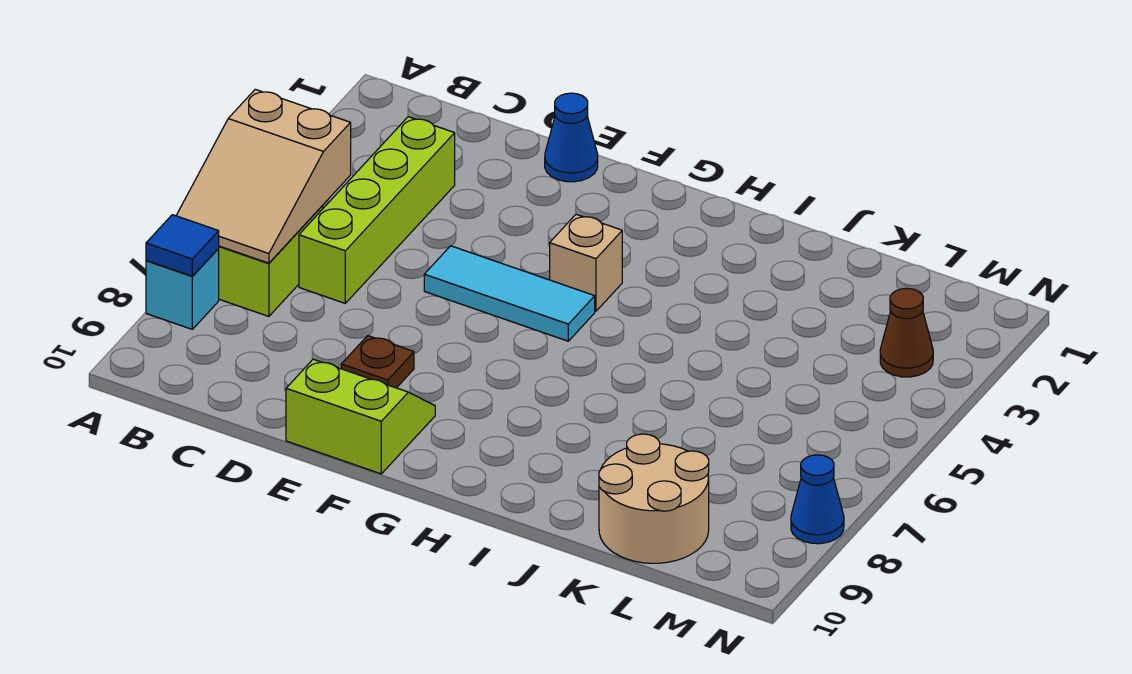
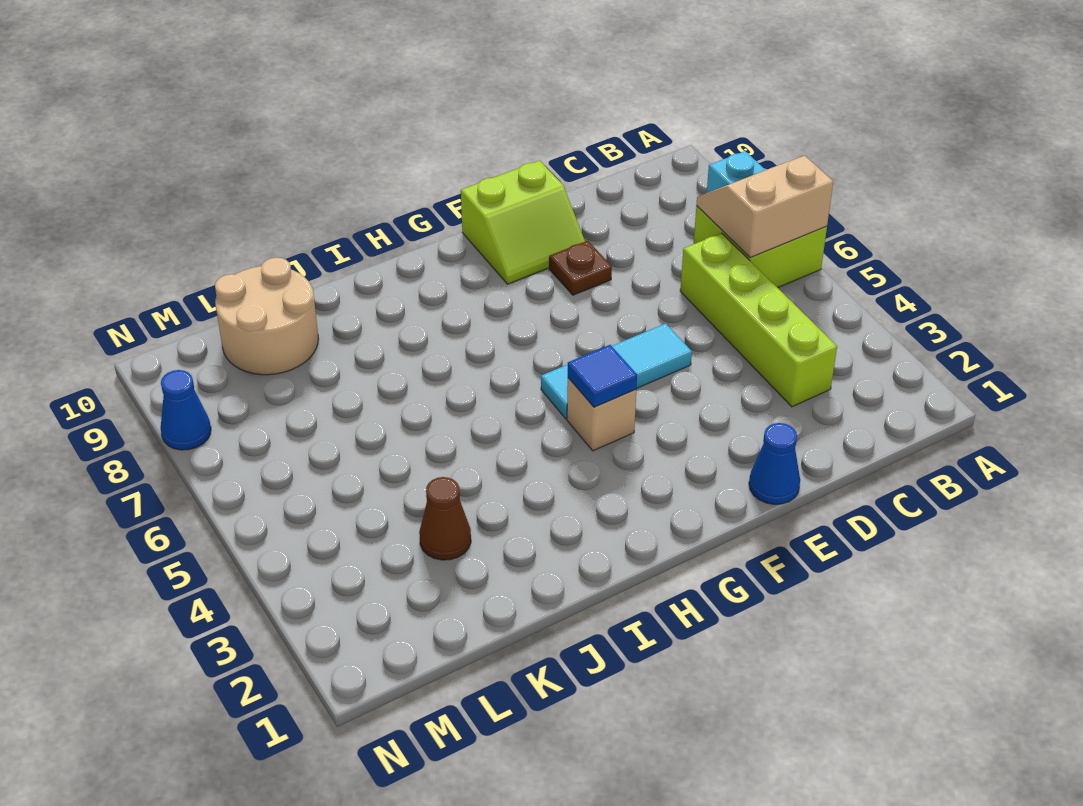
tan 2x3 slope [176,89,351,263] -> tan 2x2 slope [696,156,833,258]
blue 1x1 tile [146,215,219,276] -> blue 1x1 tile moved to [568,345,637,407]
brown 1x1 cone [880,288,933,377] -> brown 1x1 cone moved to [419,477,471,560]

